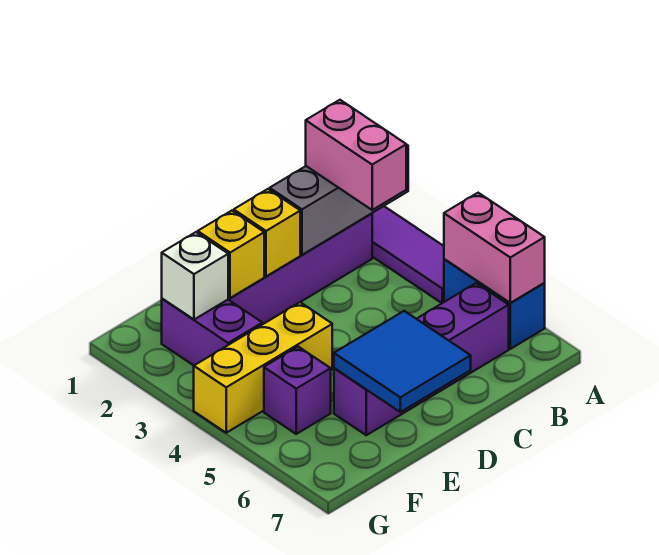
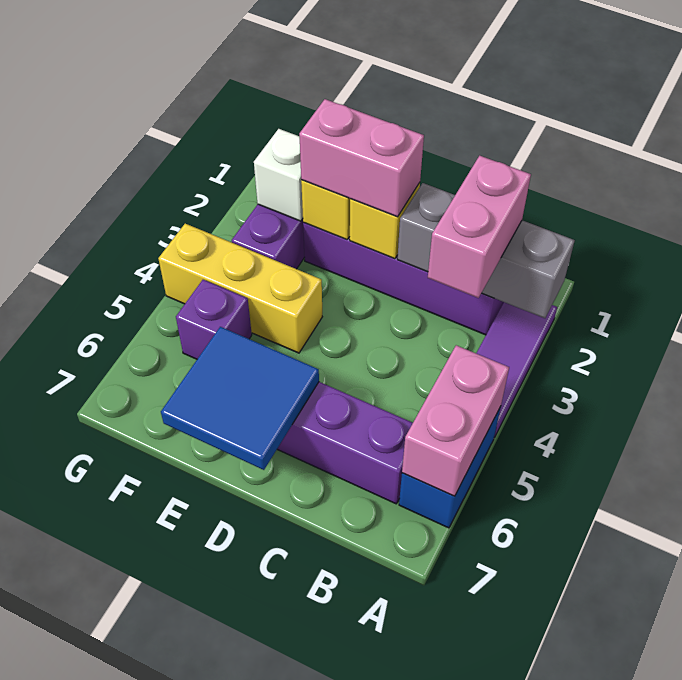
none -> pink 1x2 brick [299,99,424,217]

